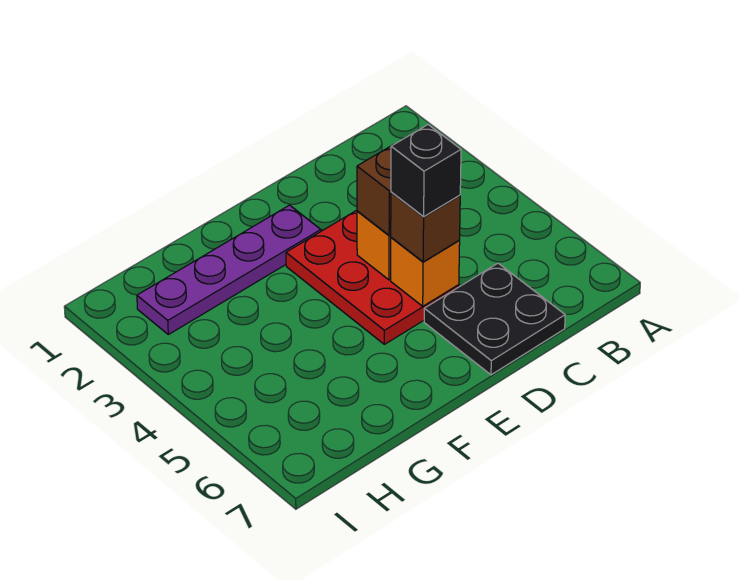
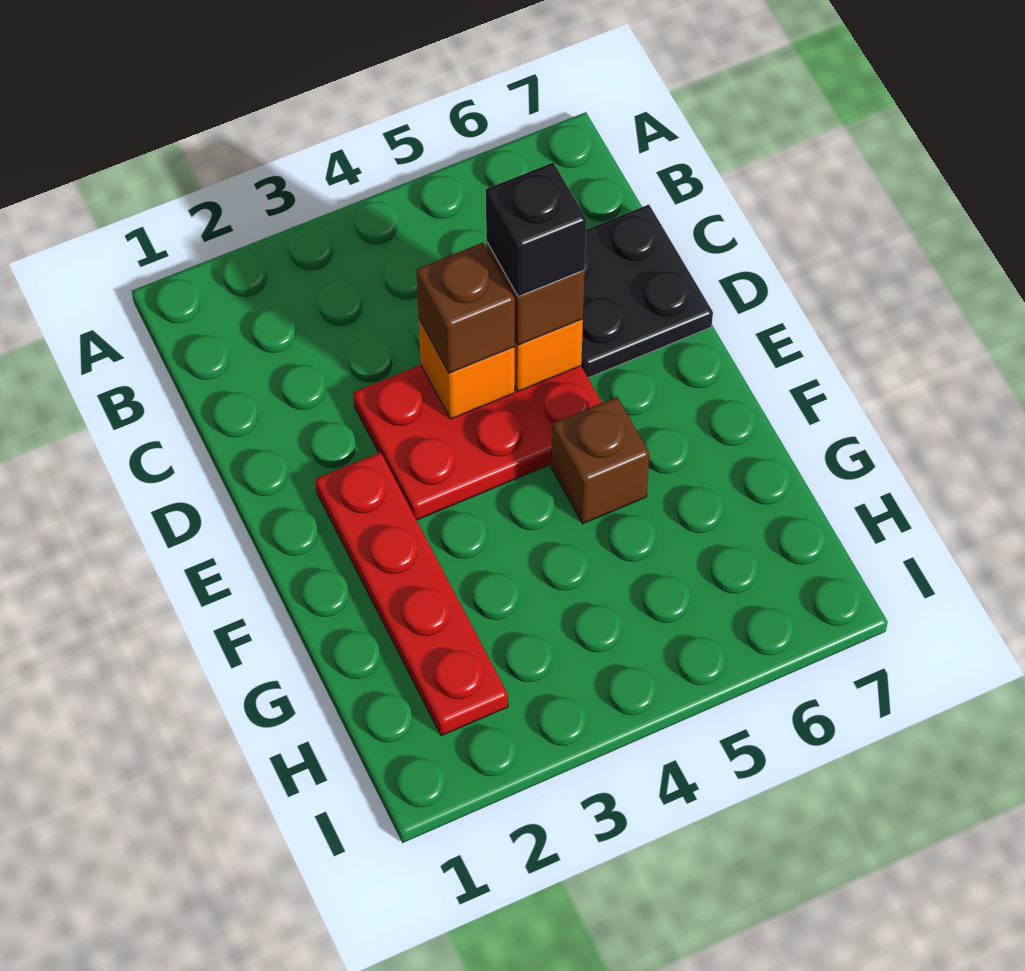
purple 1x4 plate [137,205,321,334] -> red 1x4 plate [315,452,508,736]
none -> brown 1x1 brick [551,397,650,524]

